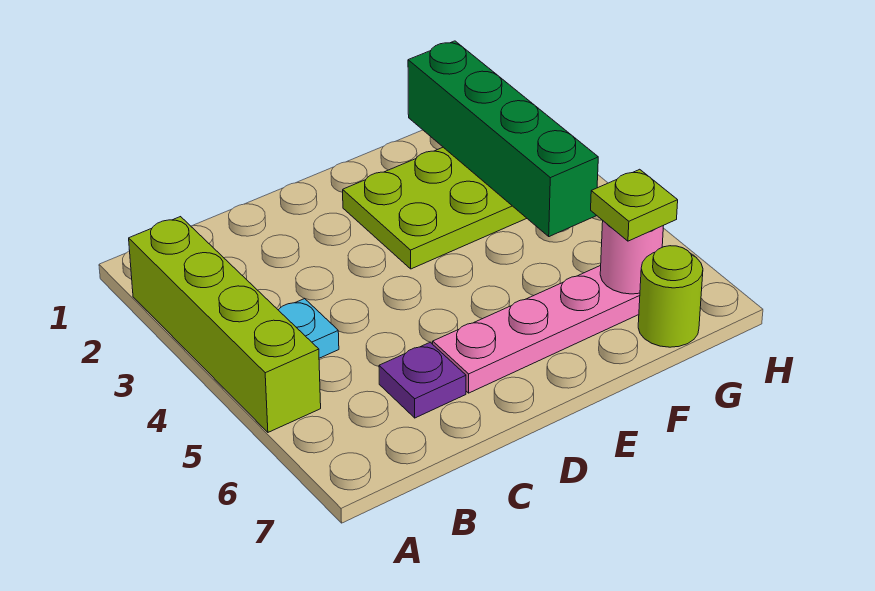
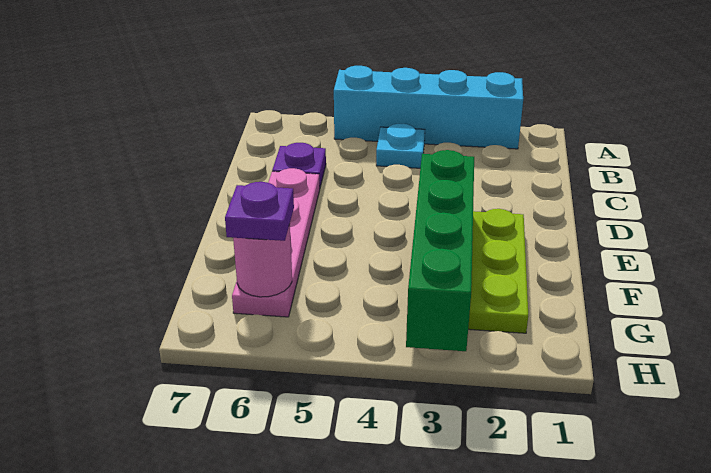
lime 1x4 brick [129,217,321,432] -> cyan 1x4 brick [334,66,523,149]
green 1x4 brick [408,41,598,237] -> green 1x4 brick turned to [406,150,474,351]
lime 1x1 plate [591,169,678,241] -> purple 1x1 plate [225,182,294,241]
lime 1x1 round brick [638,246,703,347] -> none

